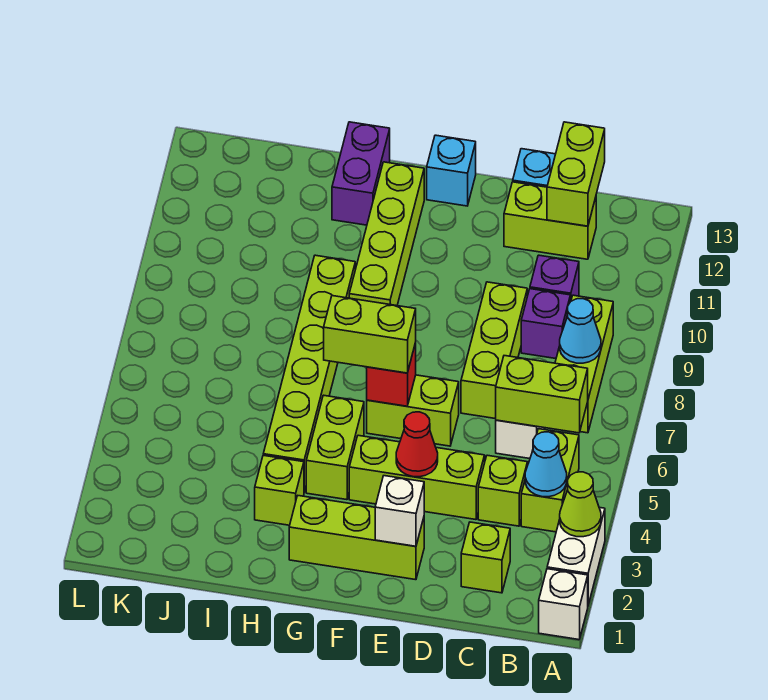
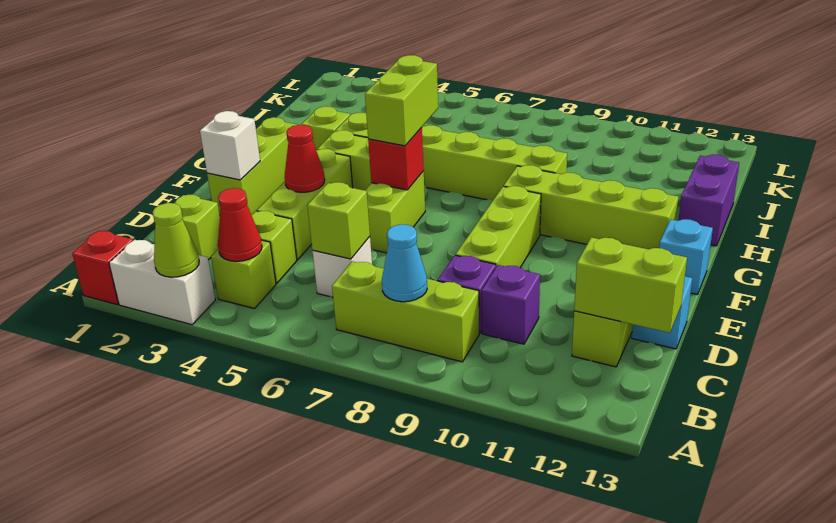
white 1x1 brick [539,569,588,640] -> red 1x1 brick [72,231,133,305]
lime 1x2 brick [521,429,579,532] -> lime 1x1 brick [211,240,276,309]
cyan 1x1 cone [525,432,567,497] -> red 1x1 cone [218,188,262,261]
lime 1x2 brick [496,356,588,433] -> lime 1x1 brick [307,182,370,259]
lime 1x3 brick [461,282,527,419] -> lime 1x3 brick turned to [456,186,541,267]
purple 1x2 brick [332,122,390,225] -> purple 1x2 brick turned to [678,154,739,246]

